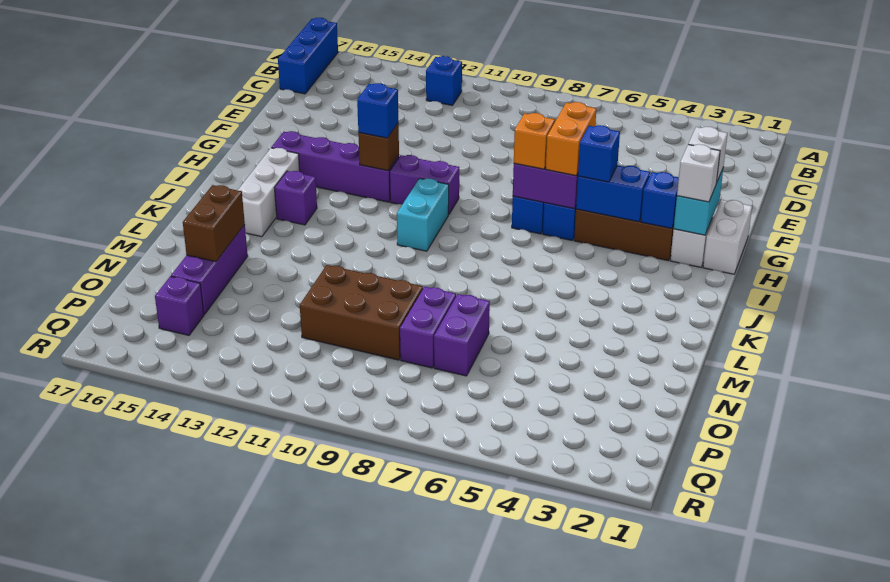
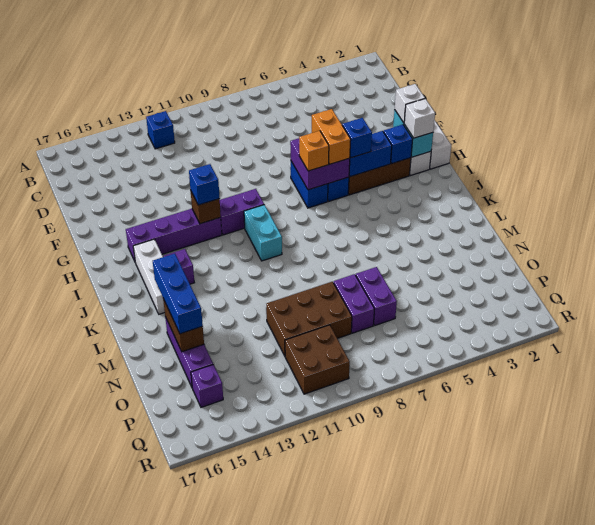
blue 1x3 brick [278,18,338,94] -> blue 1x3 brick moved to [153,254,203,334]
none -> brown 2x2 brick [285,325,350,394]

